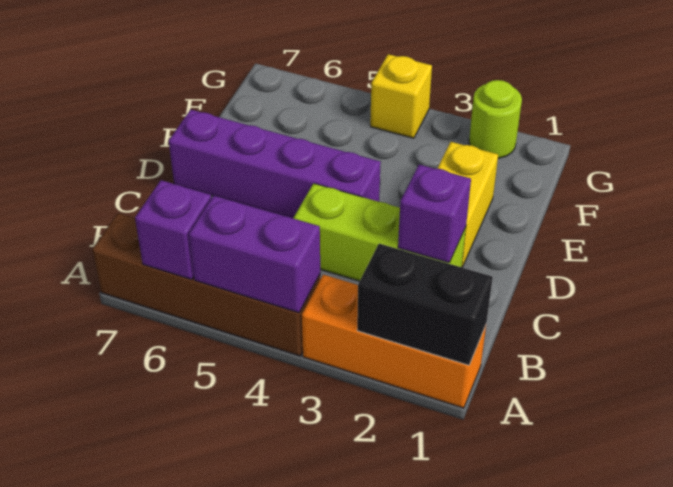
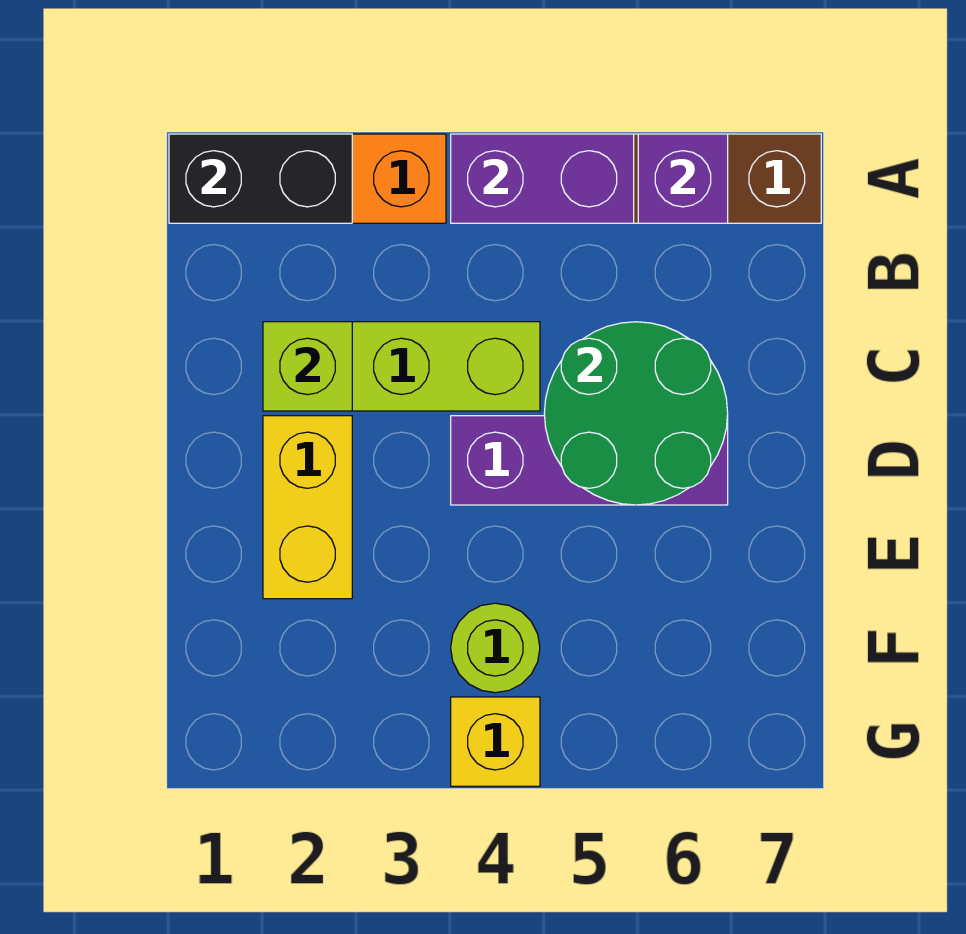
purple 1x1 brick [398,165,471,263] -> lime 1x1 brick [263,322,352,411]
none -> green 2x2 round brick [544,322,728,505]
purple 1x4 brick [169,110,381,218] -> purple 1x3 brick [451,416,728,505]
lime 1x1 round brick [469,80,522,158] -> lime 1x1 round brick moved to [451,603,540,693]

